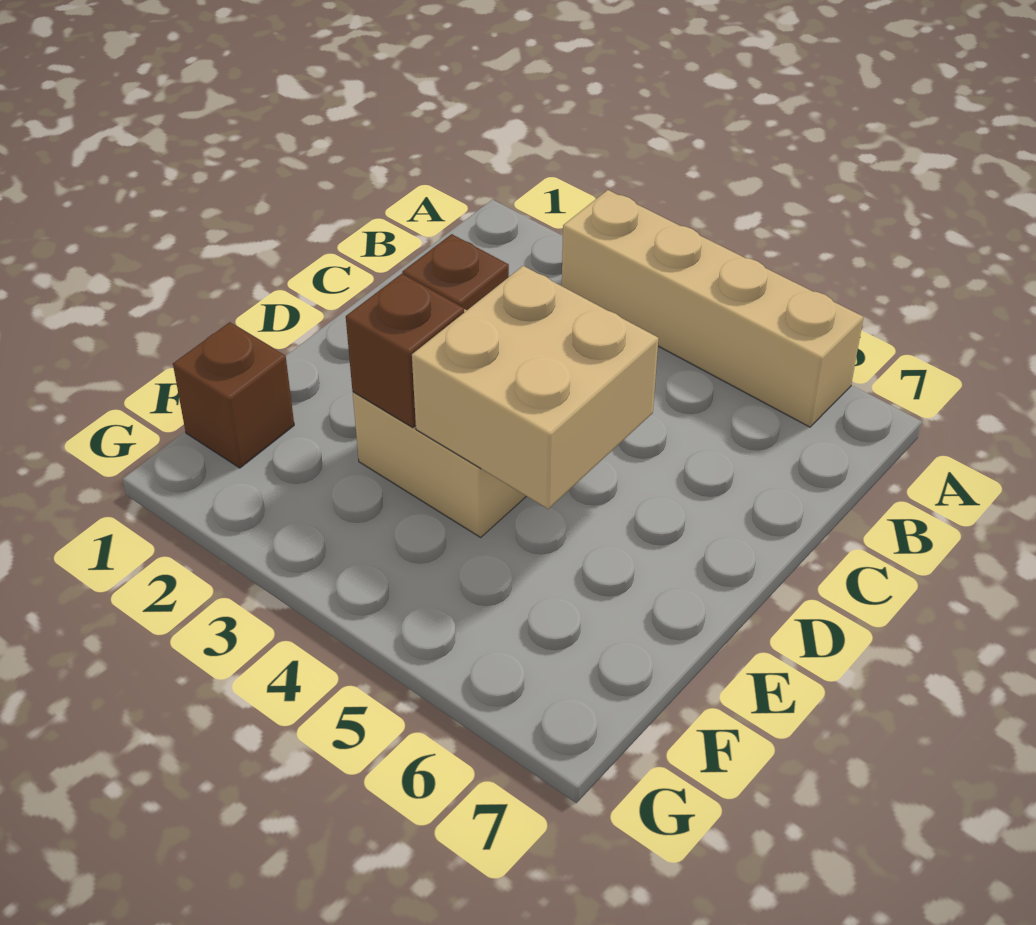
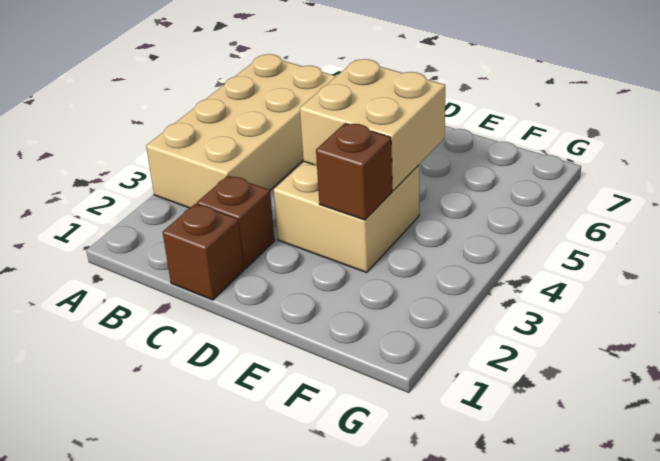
tan 1x4 brick [562,190,864,427] -> tan 2x4 brick [146,54,336,208]
brown 1x1 brick [173,322,294,468] -> brown 1x1 brick moved to [163,204,244,300]

